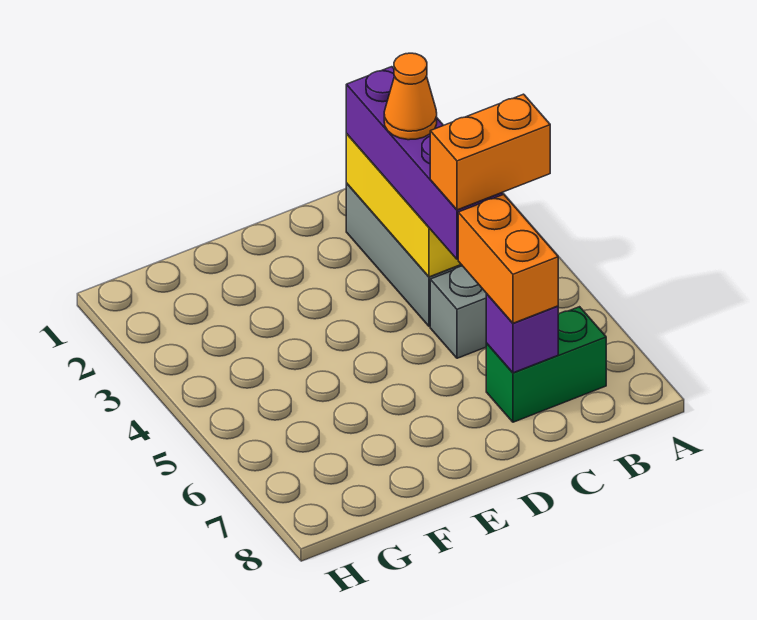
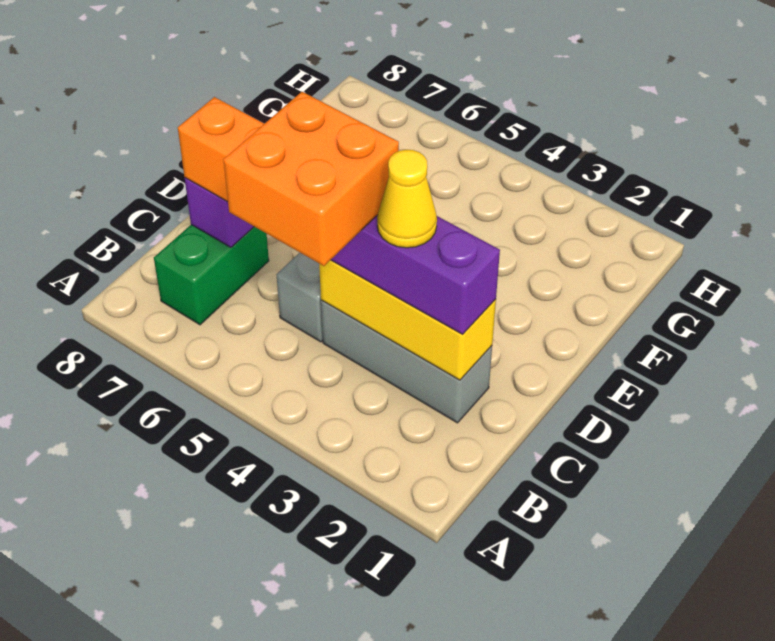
orange 1x2 brick [430,94,550,210] -> orange 2x2 brick [223,92,399,266]
orange 1x1 cone [384,53,437,140] -> yellow 1x1 cone [377,150,437,248]

